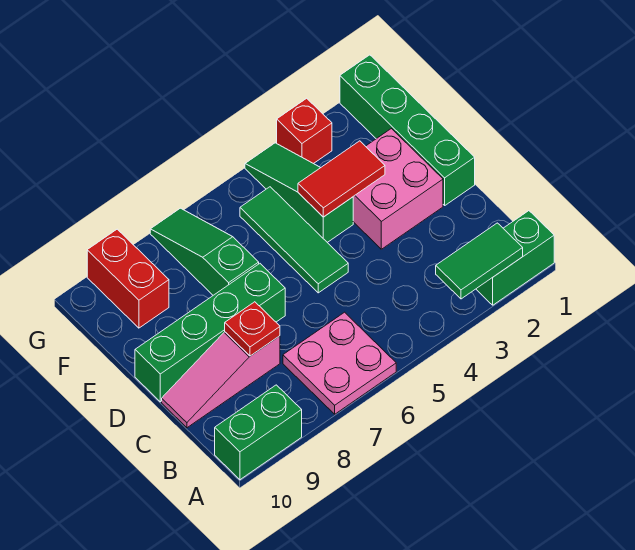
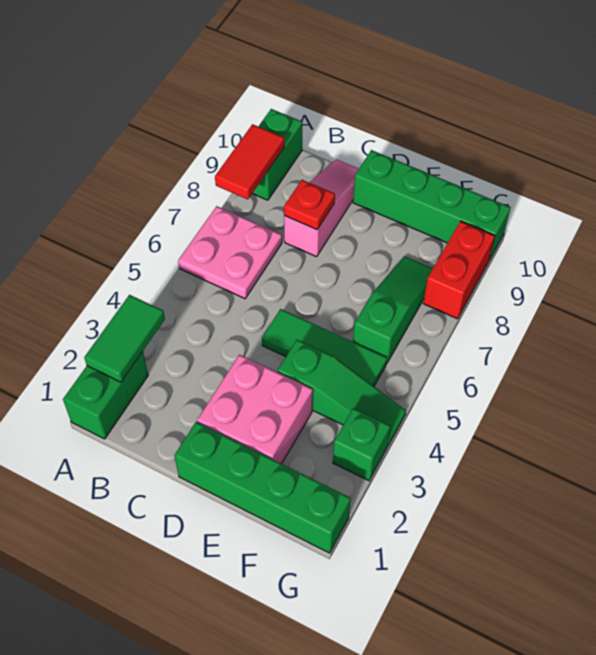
green 1x4 brick [135,264,285,402] -> green 1x4 brick turned to [353,150,511,260]
red 1x2 tile [298,141,385,217] -> red 1x2 tile moved to [215,124,284,199]
green 1x3 slope [150,208,259,295] -> green 1x3 slope turned to [353,256,433,364]
red 1x2 brick [87,229,169,328] -> red 1x2 brick turned to [423,221,495,319]
red 1x1 brick [277,98,332,164] -> green 1x1 brick [333,408,390,481]

